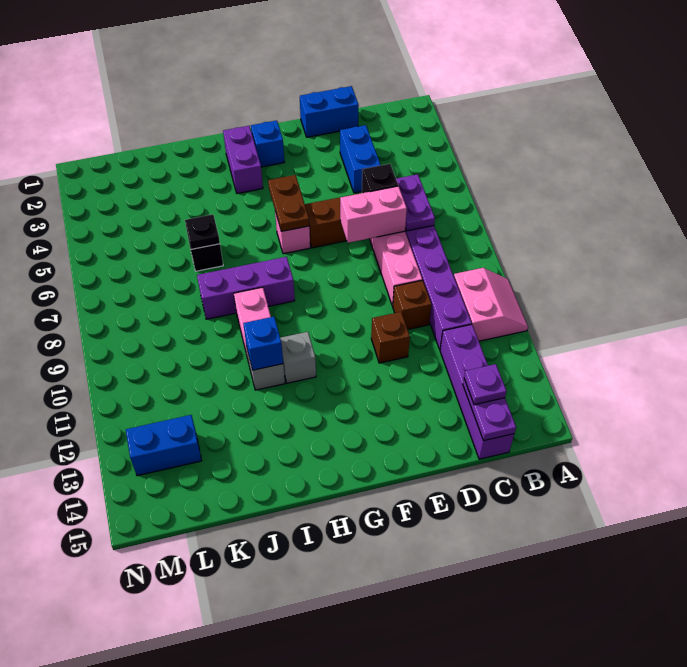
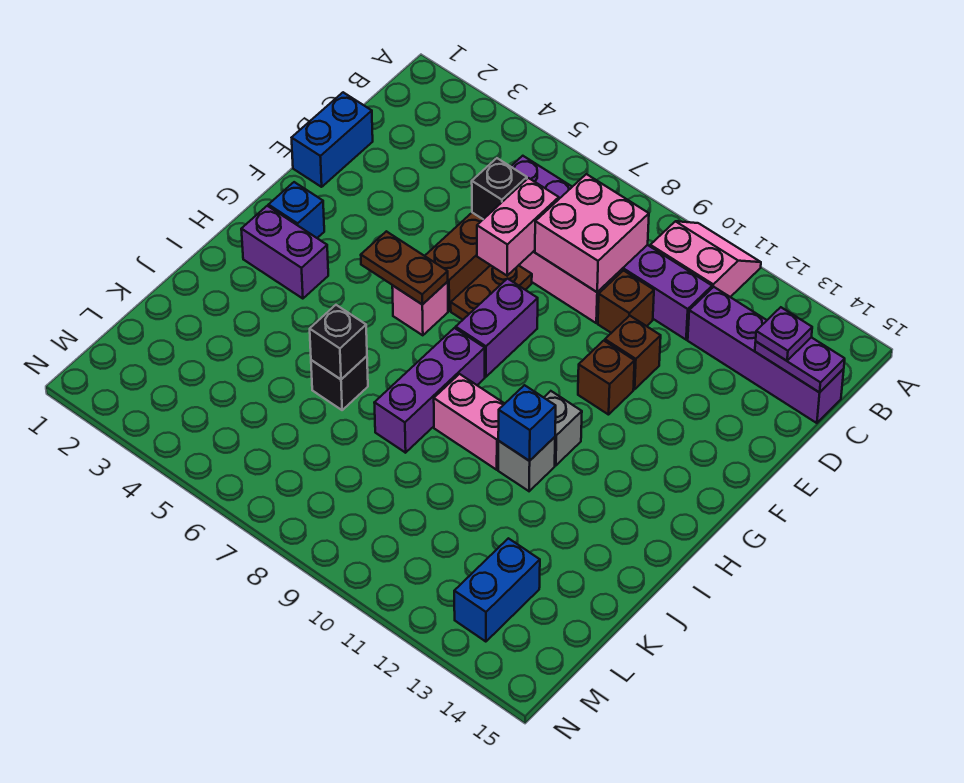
none -> pink 2x2 brick [535,174,649,292]
blue 1x2 brick [340,125,381,193] -> none
none -> brown 1x2 plate [451,265,532,320]
none -> purple 1x2 brick [456,279,538,377]
none -> brown 1x1 brick [578,341,635,415]
black 1x1 plate [185,214,220,249] -> black 1x1 brick [310,305,367,379]

